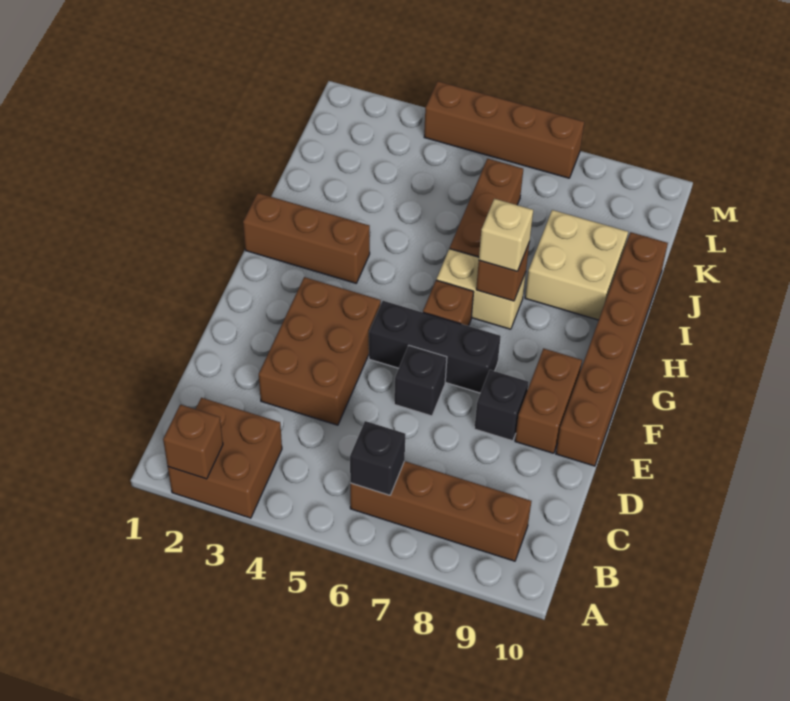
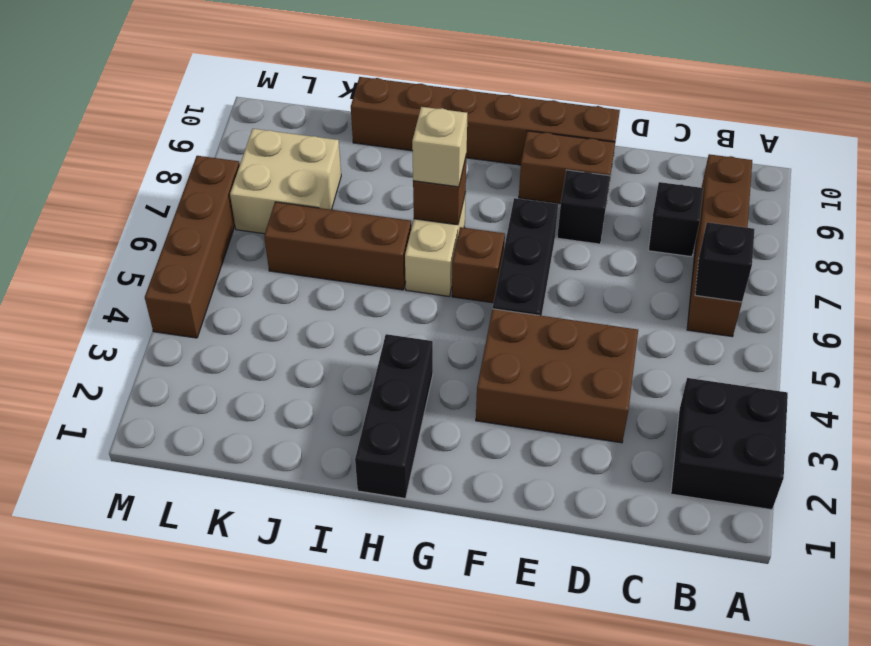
brown 2x2 brick [168,398,282,518] -> black 2x2 brick [671,378,788,510]
brown 1x1 brick [163,405,223,479] -> none
black 1x1 brick [394,346,447,416] -> black 1x1 brick moved to [649,182,703,257]
brown 1x3 brick [243,193,370,283] -> black 1x3 brick [355,334,433,498]
tan 2x2 brick [525,210,628,320] -> tan 2x2 brick moved to [230,129,341,234]

